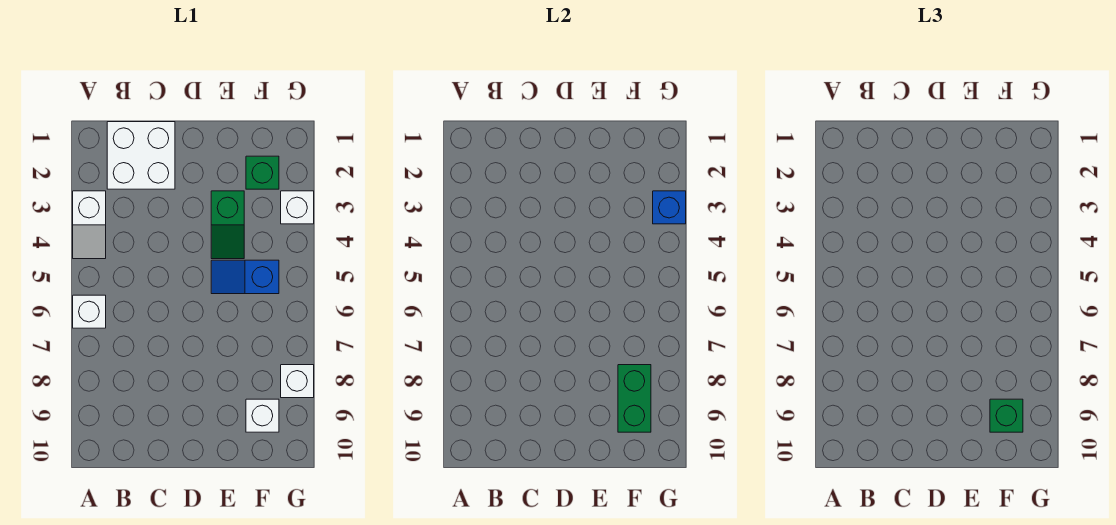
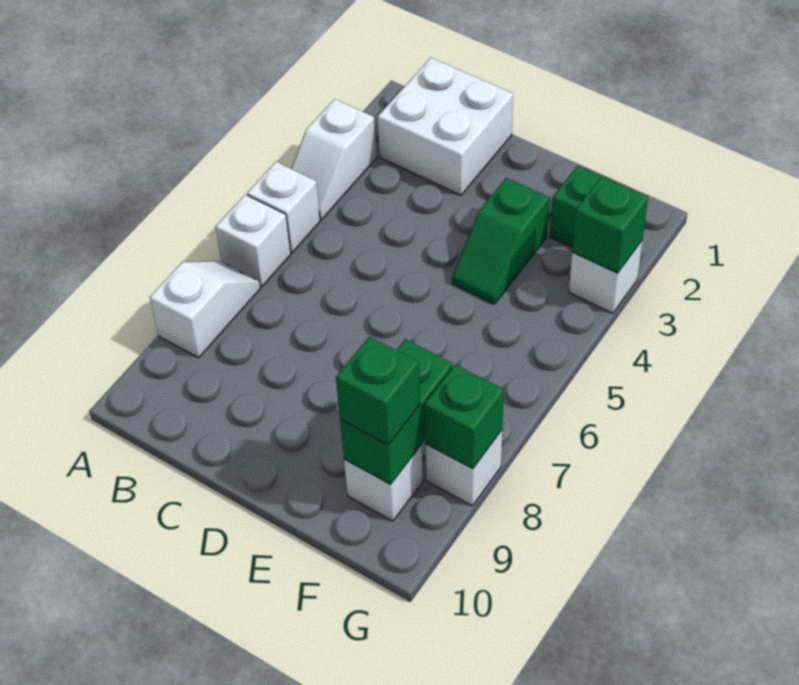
none -> white 1x1 brick [247,162,320,253]
none -> white 1x2 slope [150,261,260,358]
blue 1x2 slope [211,260,279,294] -> none
blue 1x1 brick [653,191,686,224] -> green 1x1 brick [572,176,648,273]
none -> green 1x1 brick [424,365,504,469]

